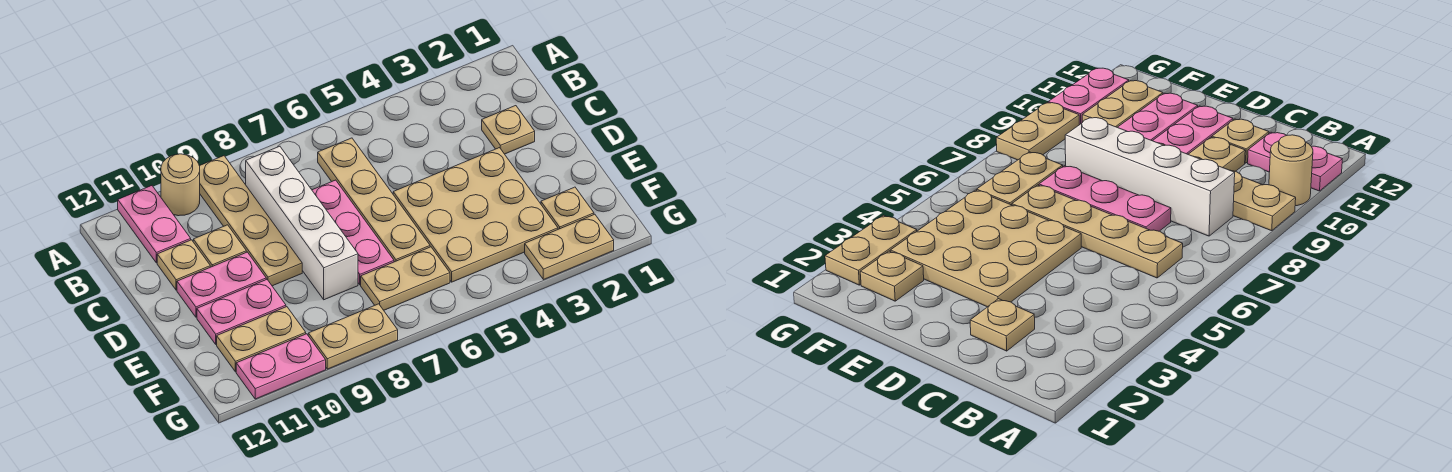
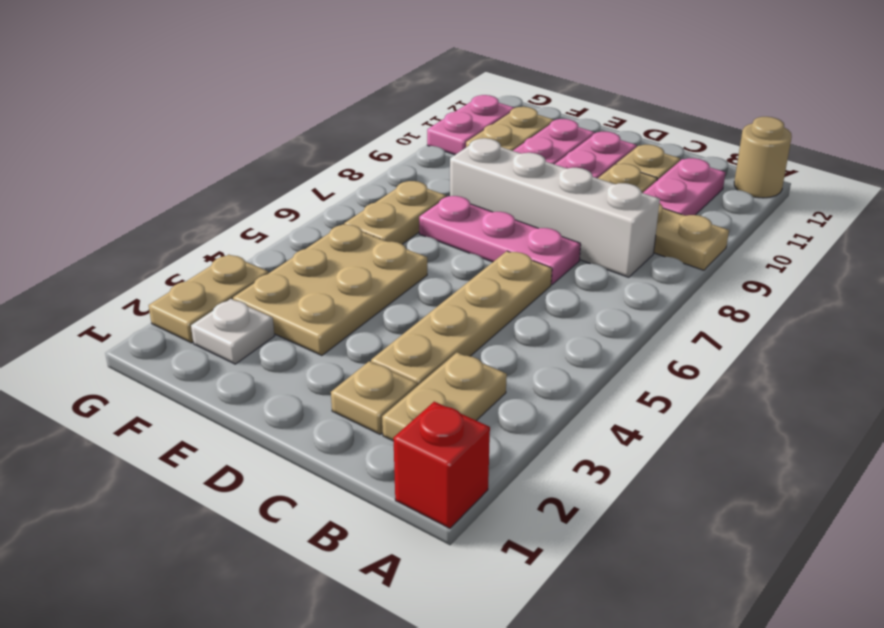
none -> red 1x1 brick [393,402,490,528]
tan 1x1 round brick [161,154,200,216] -> tan 1x1 round brick moved to [734,117,792,198]
pink 1x2 plate [118,186,191,263] -> pink 1x2 plate turned to [643,158,726,216]
tan 1x4 plate [318,138,430,262] -> tan 1x4 plate turned to [371,251,552,386]
tan 3x3 plate [393,148,558,282] -> tan 2x3 plate [233,224,427,356]
tan 1x1 plate [541,187,594,229] -> white 1x1 plate [191,299,274,364]
tan 1x2 plate [308,304,398,369] -> tan 1x2 plate moved to [382,353,507,441]

